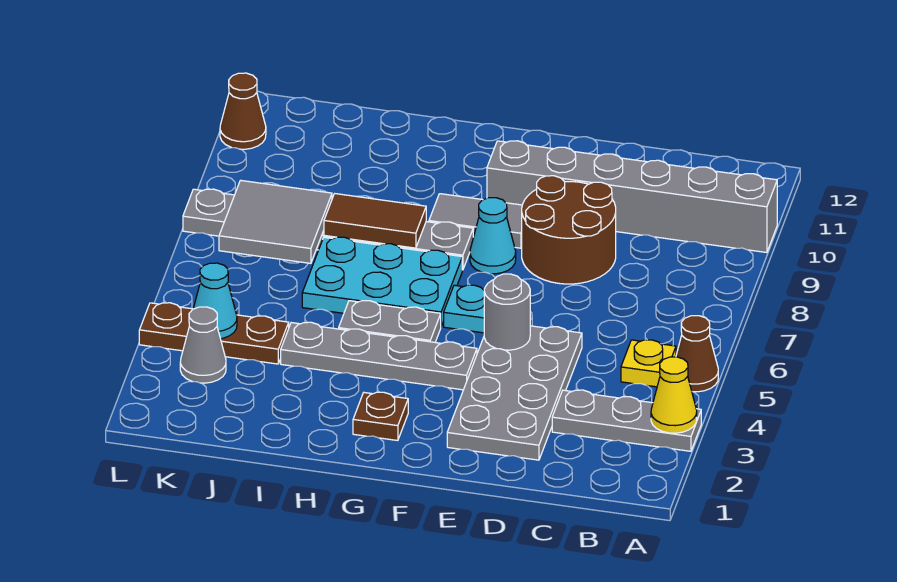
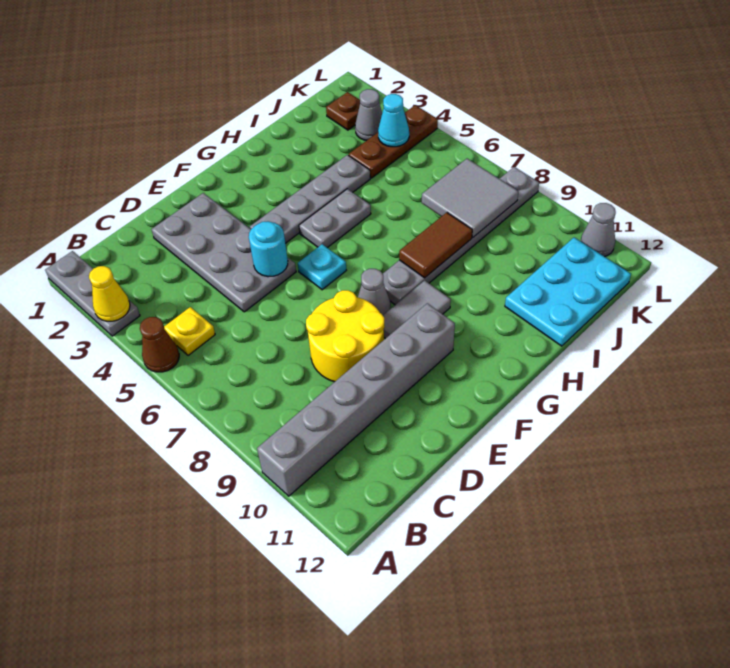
grey 1x3 plate [552,390,701,451] -> grey 1x3 plate turned to [45,251,140,336]
brown 2x2 round brick [522,176,616,284] -> yellow 2x2 round brick [306,290,385,382]
grey 1x1 round brick [484,274,530,350] -> cyan 1x1 round brick [249,221,288,277]
cyan 1x1 cone [470,198,516,274] -> grey 1x1 cone [358,269,391,315]
brown 1x1 plate [353,392,408,441] -> brown 1x1 plate moved to [326,92,360,130]
cyan 2x3 plate [302,237,462,326] -> cyan 2x3 plate moved to [505,237,631,346]
brown 1x1 cone [220,73,266,149] -> grey 1x1 cone [581,203,616,257]

